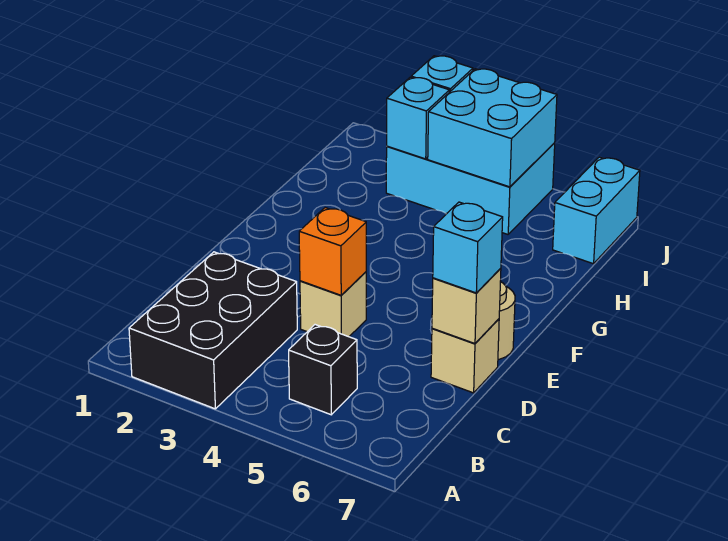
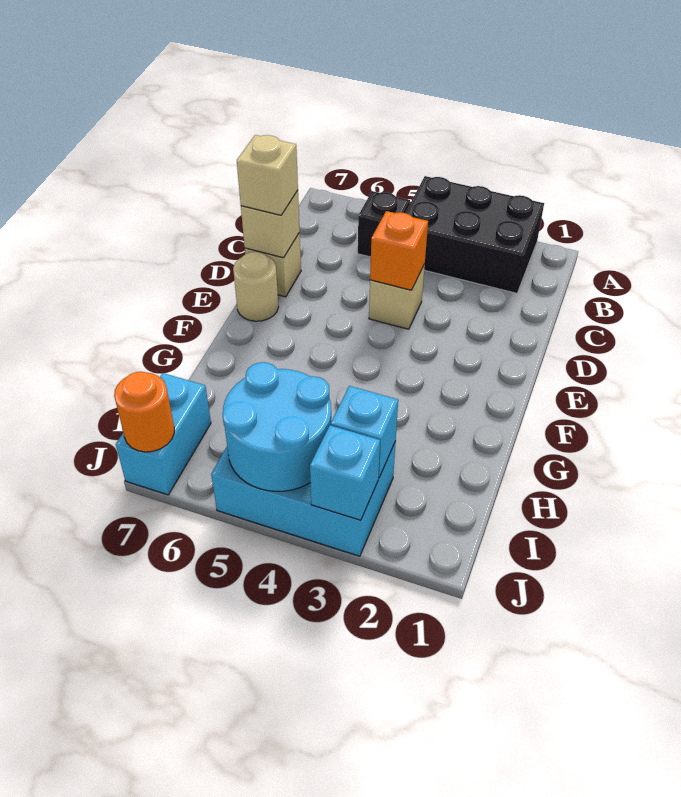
black 2x3 brick [129,252,297,409] -> black 2x3 brick turned to [406,176,544,293]
cyan 1x1 brick [433,202,503,293] -> tan 1x1 brick [237,135,298,215]
cyan 2x2 brick [428,69,557,187] -> cyan 2x2 round brick [223,362,331,491]
none -> orange 1x1 round brick [114,372,174,452]

